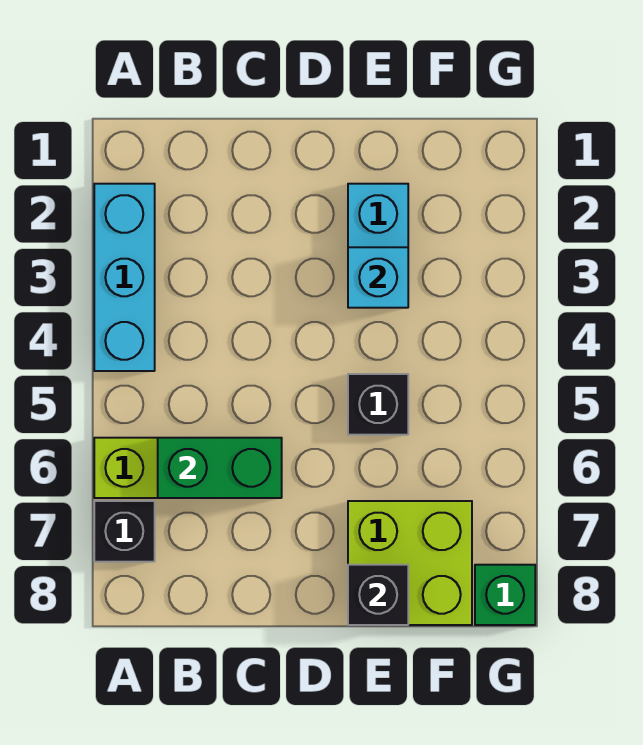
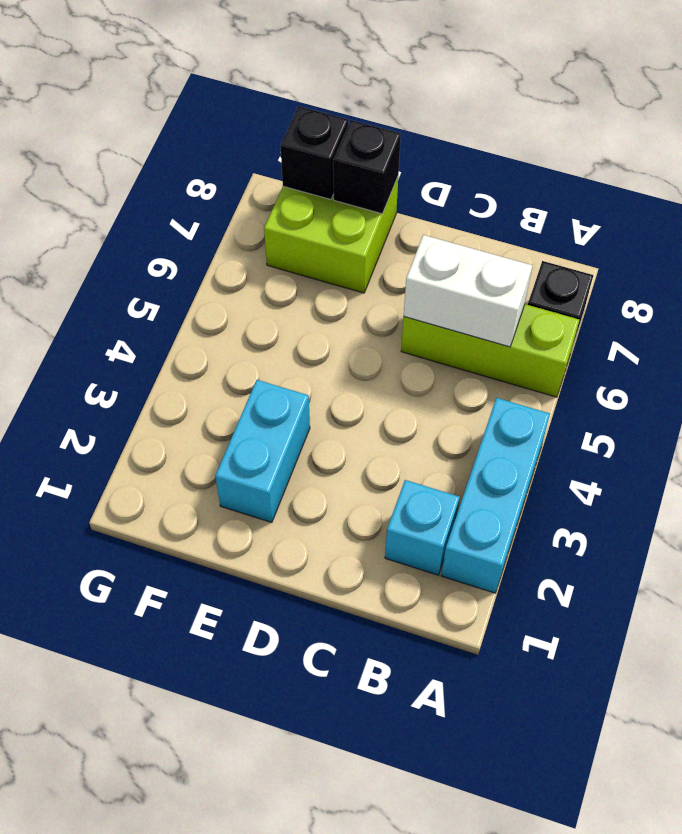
green 1x2 brick [158,438,282,498] -> white 1x2 brick [404,235,533,347]
cyan 1x1 brick [348,247,408,308] -> cyan 1x1 brick moved to [385,480,460,575]
black 1x1 brick [348,374,408,435] -> black 1x1 brick moved to [280,106,348,199]
green 1x1 brick [475,565,535,625] -> none

